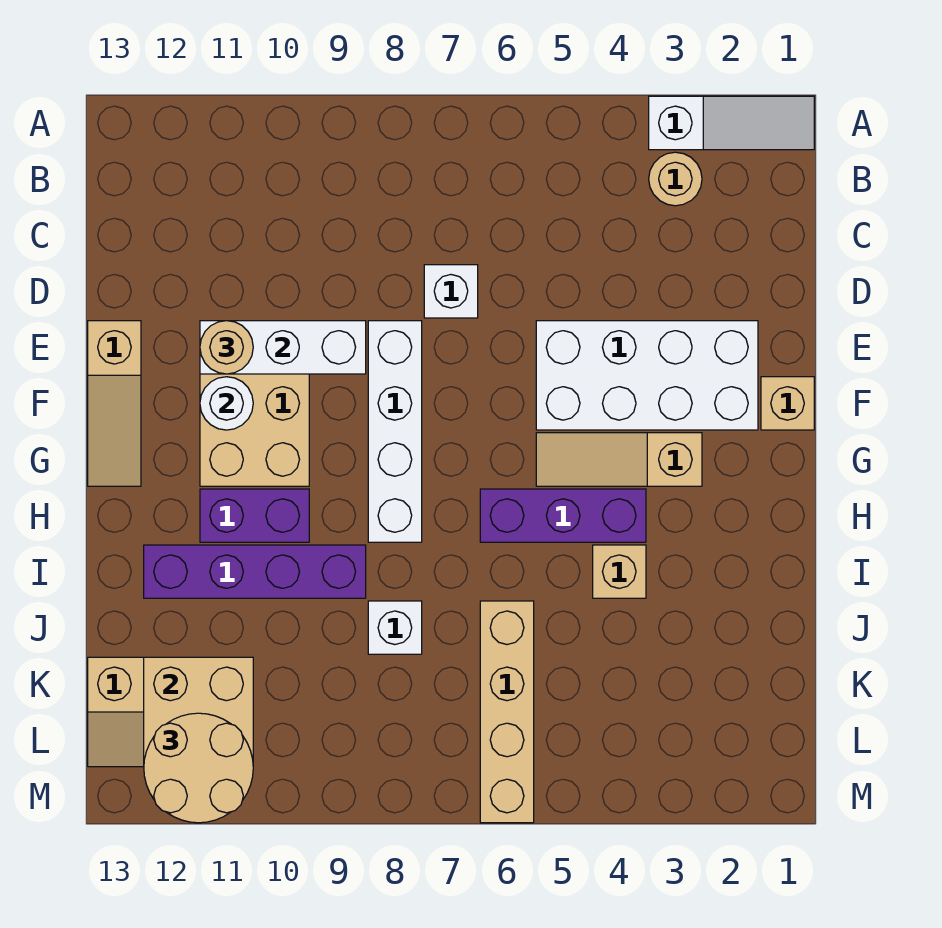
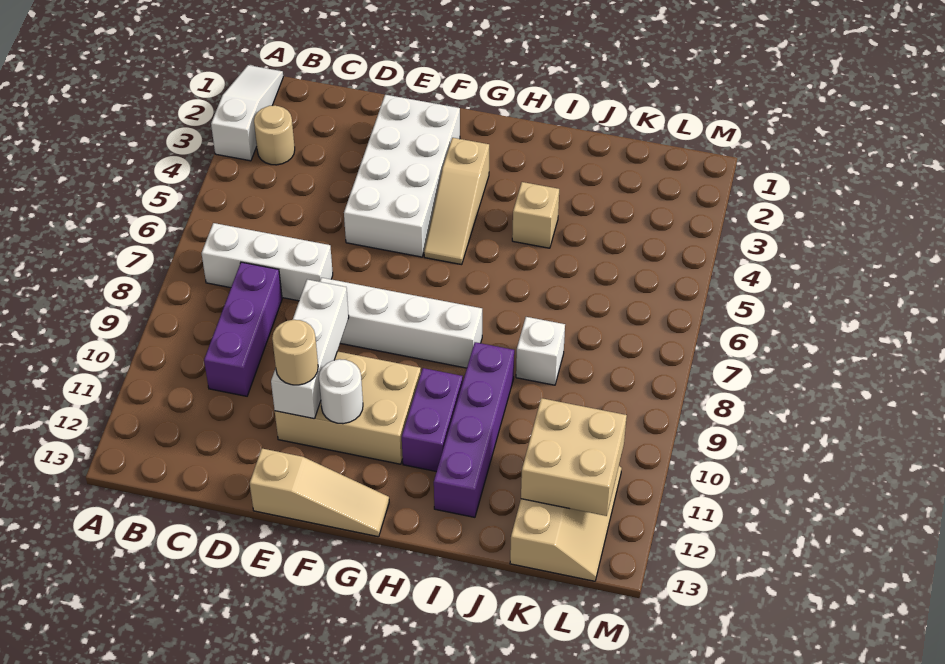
white 1x1 brick [424,265,478,318] -> white 1x3 brick [202,223,333,301]
tan 1x1 brick [761,377,814,430] -> none
purple 1x3 brick [480,489,646,542] -> purple 1x3 brick moved to [204,262,282,396]
tan 1x4 brick [480,601,534,823] -> none
tan 2x2 round brick [144,713,253,823] -> none

